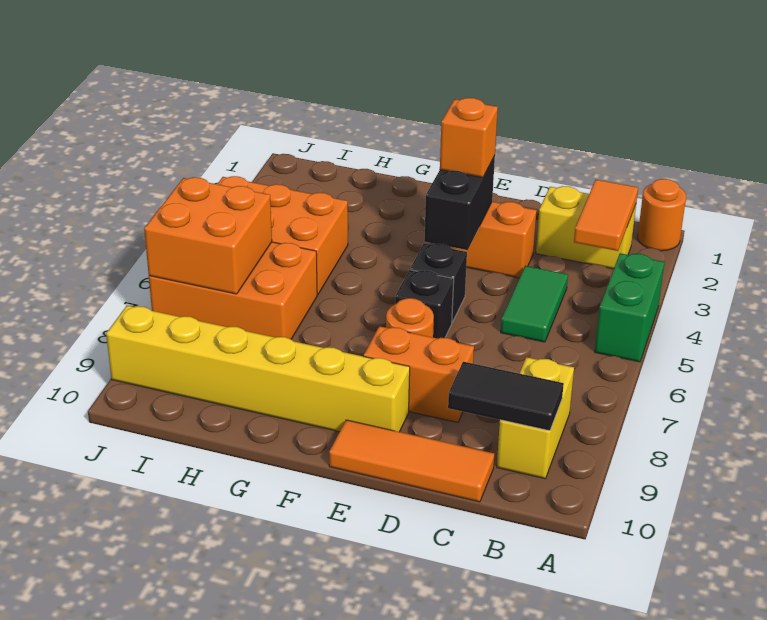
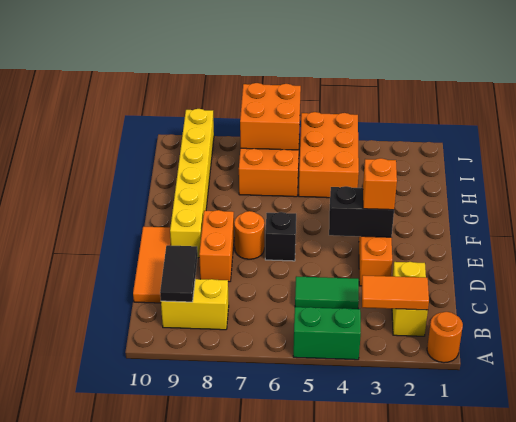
black 1x1 brick [410,243,467,322] -> none

